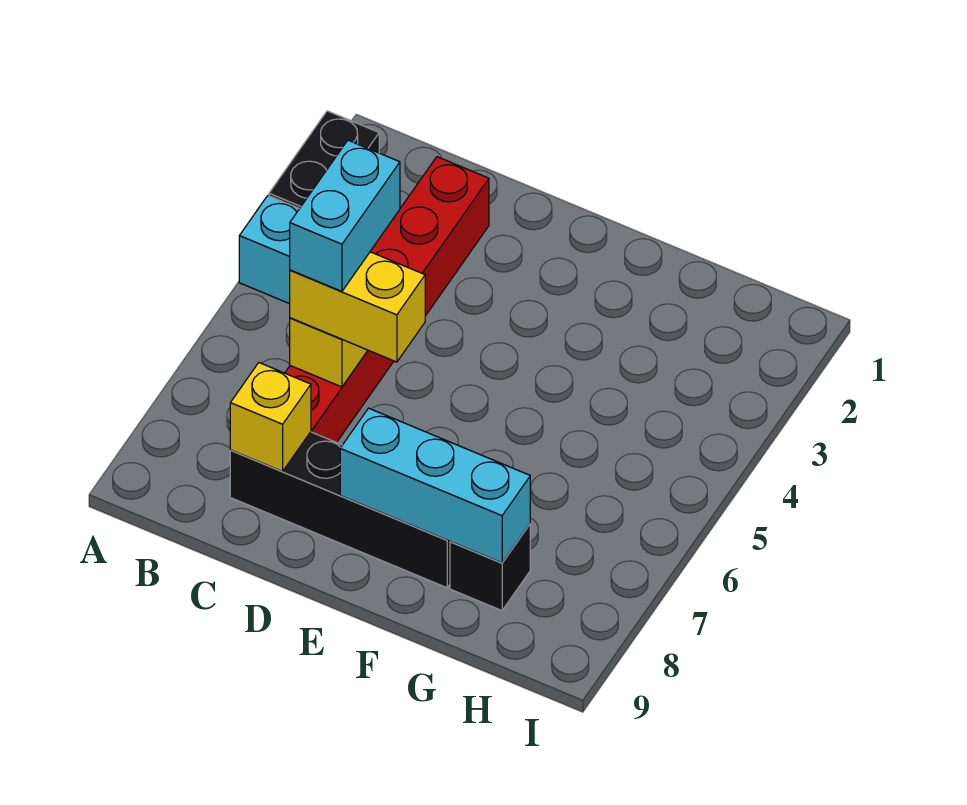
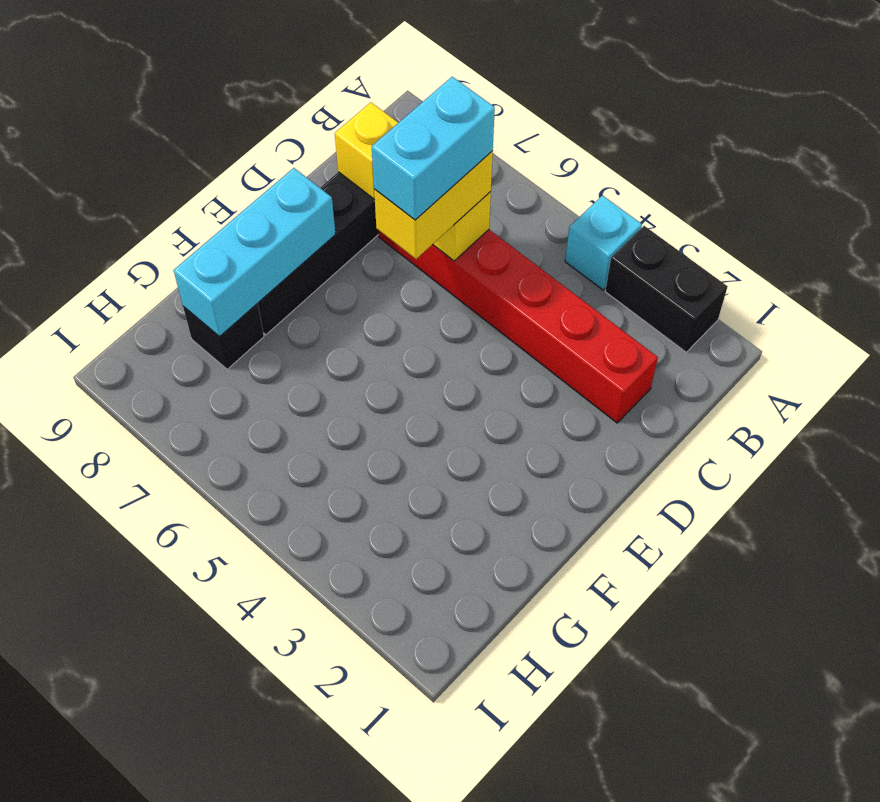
cyan 1x2 brick [290,140,400,291] -> cyan 1x2 brick turned to [372,77,495,220]

